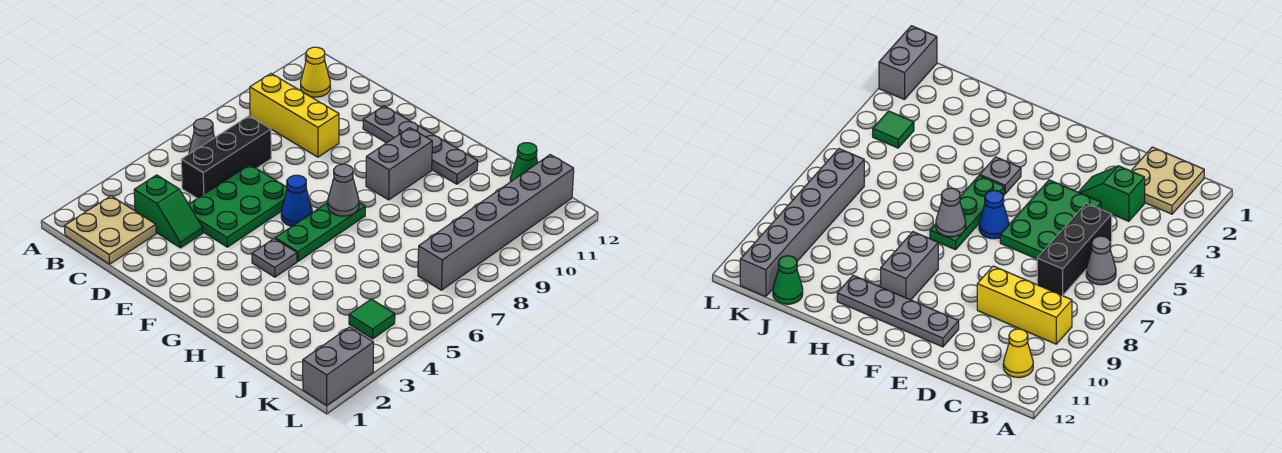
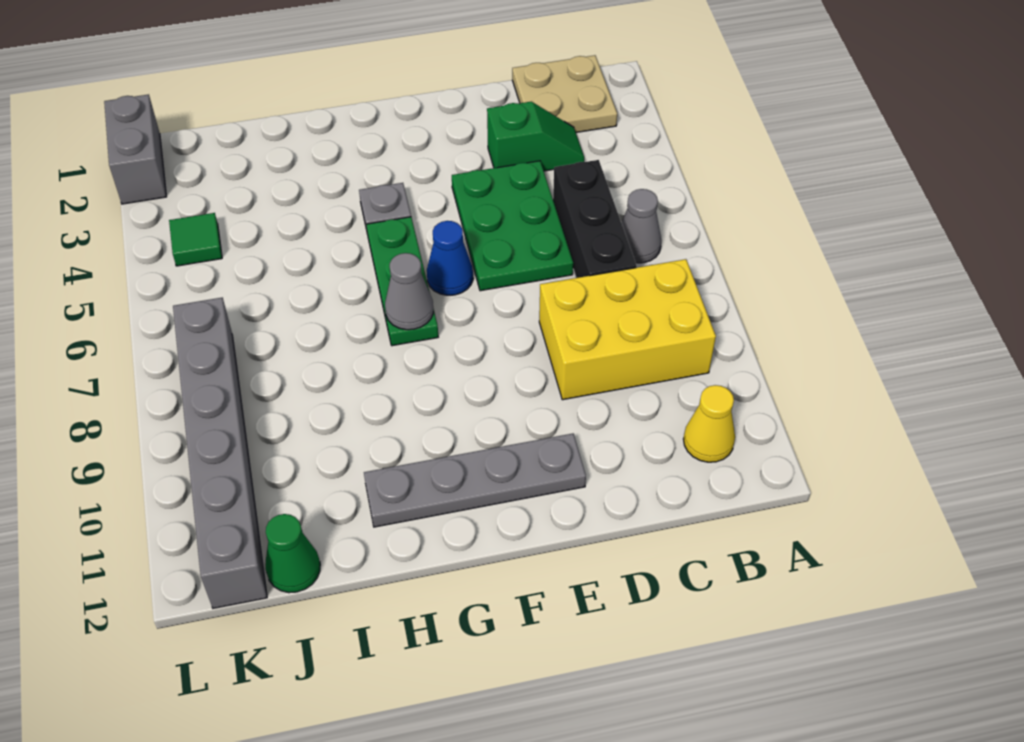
yellow 1x3 brick [250,74,339,157] -> yellow 2x3 brick [539,259,716,400]
green 1x2 slope [134,175,203,248] -> green 1x2 slope turned to [487,102,584,171]
grey 1x2 brick [366,128,432,200] -> none

